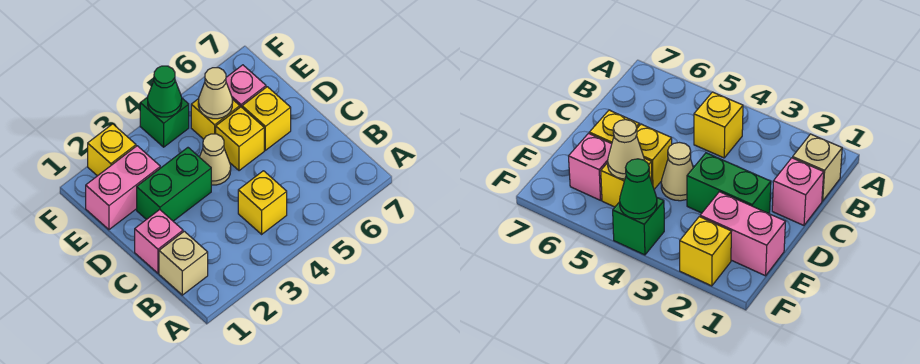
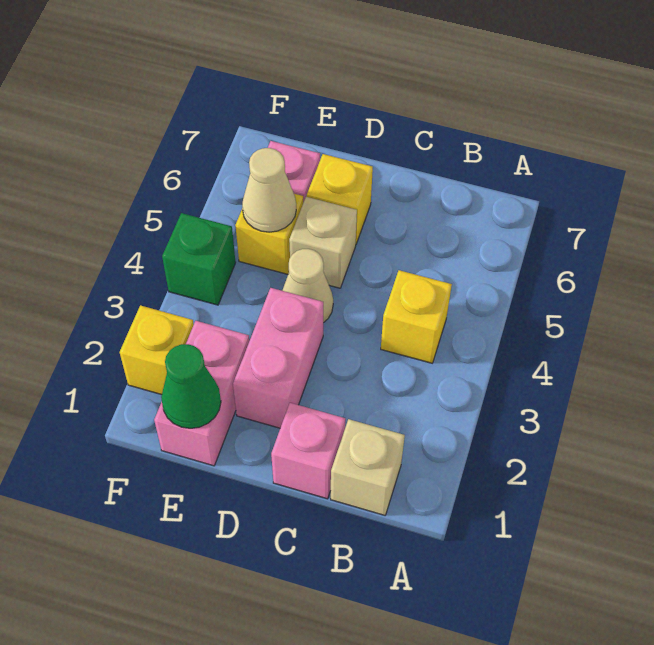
green 1x2 brick [137,148,211,221] -> pink 1x2 brick [233,288,323,428]
yellow 1x1 brick [216,107,264,171] -> tan 1x1 brick [289,197,357,288]
green 1x1 cone [148,66,182,117] -> green 1x1 cone moved to [161,344,221,428]

